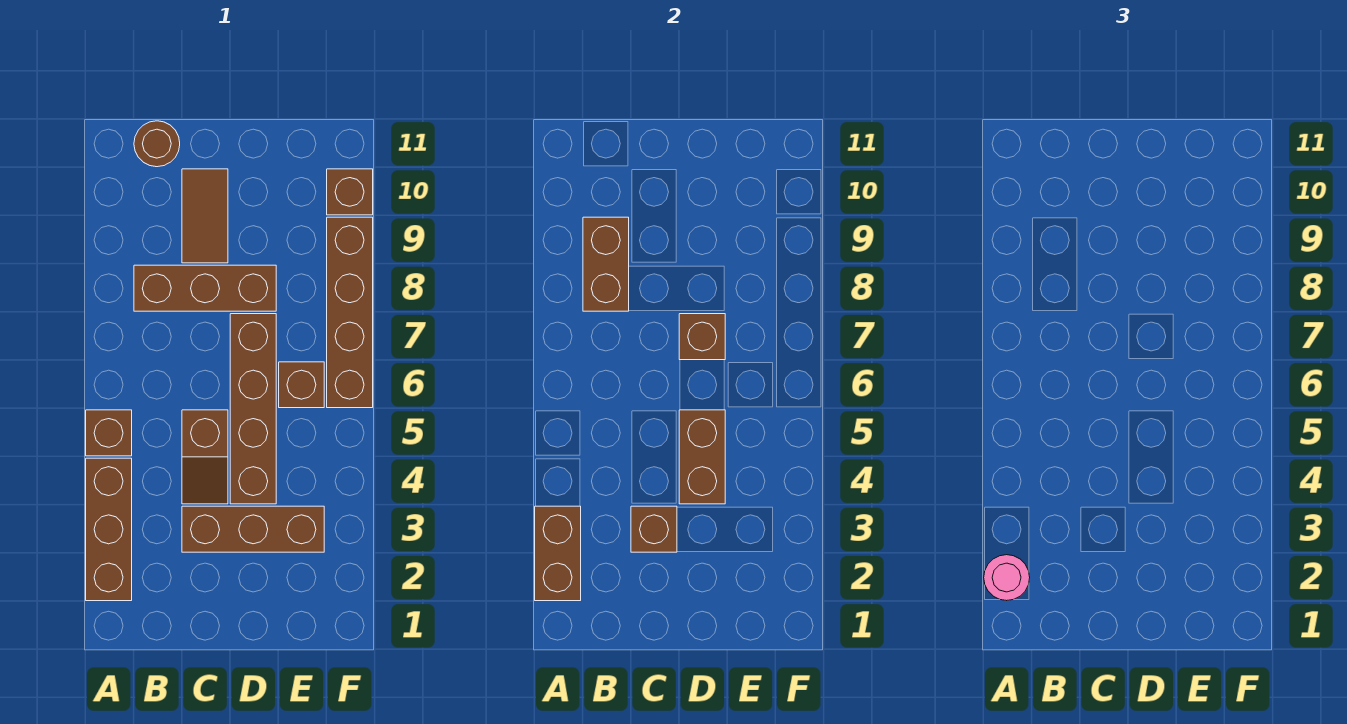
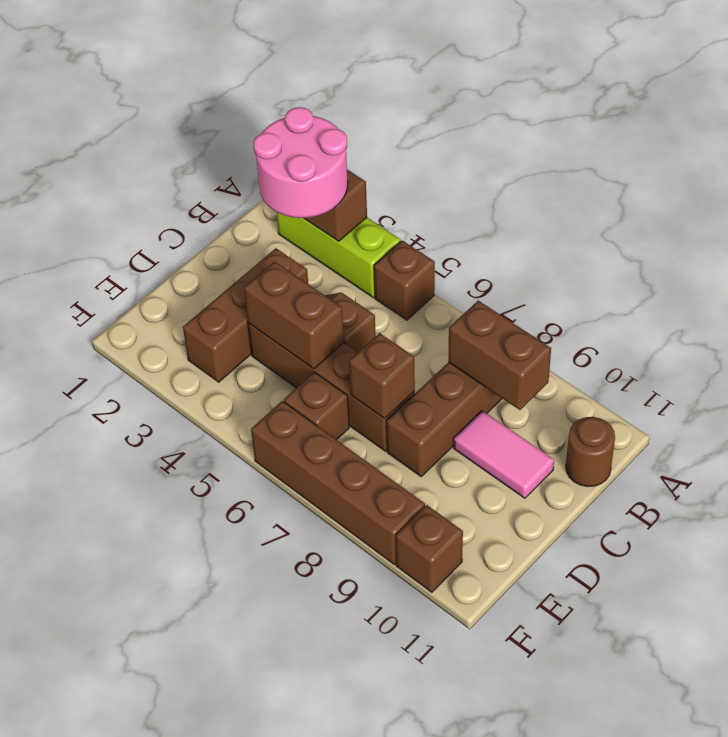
brown 1x3 brick [86,458,132,601] -> lime 1x3 brick [277,212,401,298]
pink 1x1 round brick [984,555,1030,601] -> pink 2x2 round brick [254,107,348,218]
brown 1x1 brick [631,506,677,552] -> none
brown 1x2 tile [182,169,228,263] -> pink 1x2 tile [454,411,554,498]

